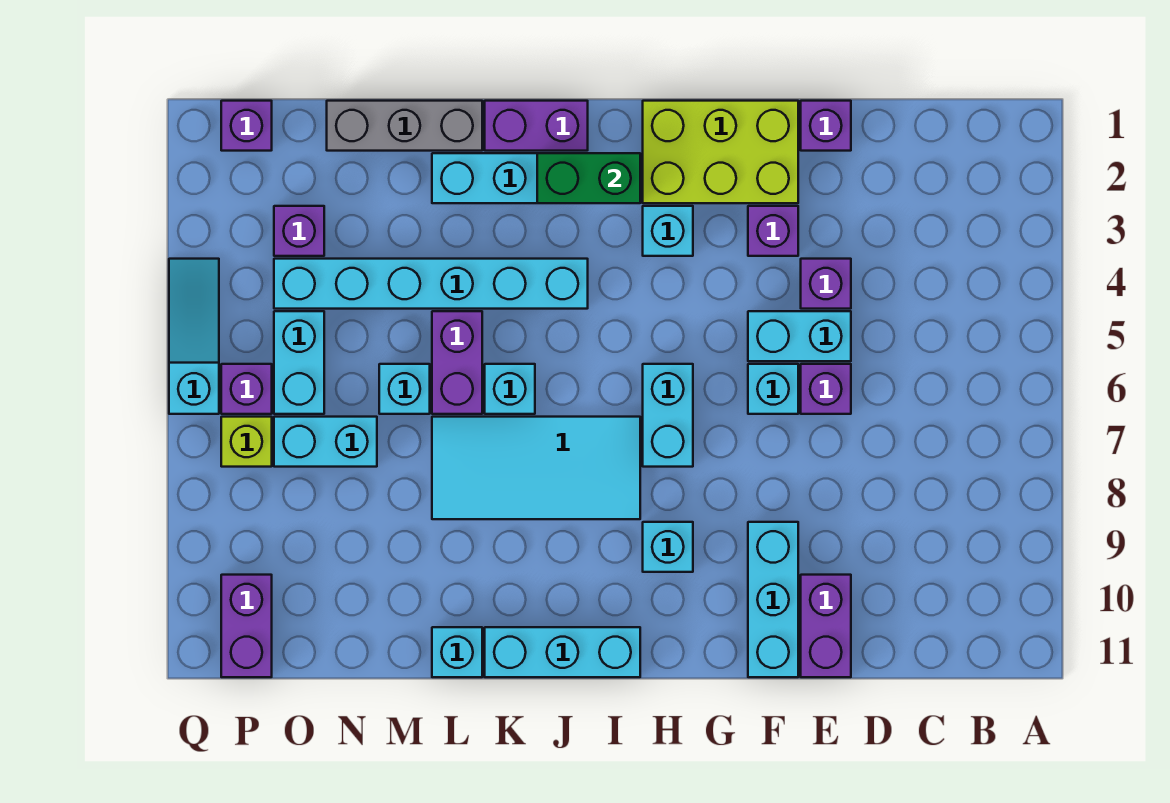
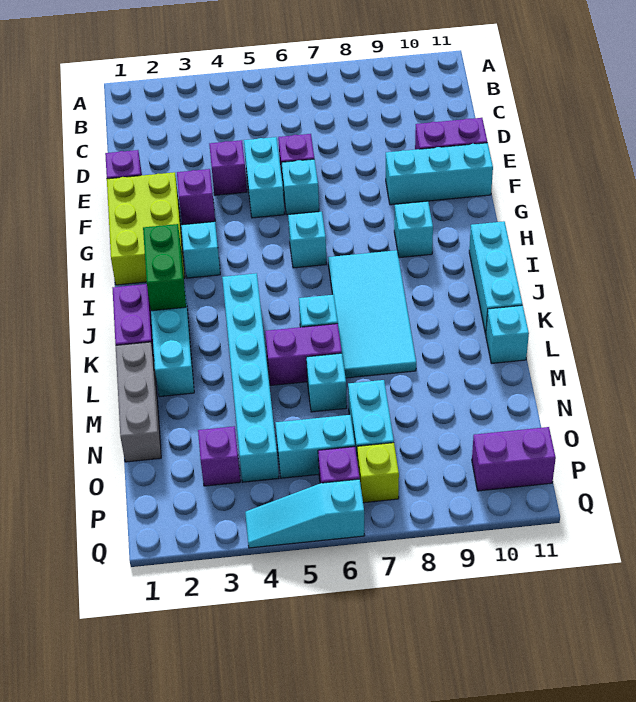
cyan 1x2 brick [643,364,693,467] -> cyan 1x1 brick [288,212,327,268]
purple 1x1 brick [221,101,272,151] -> none

